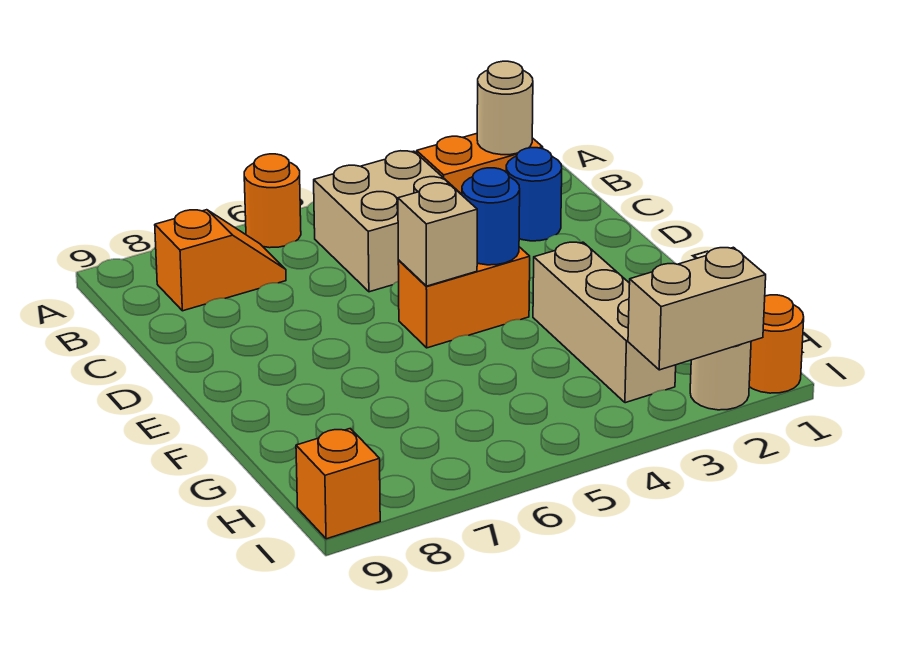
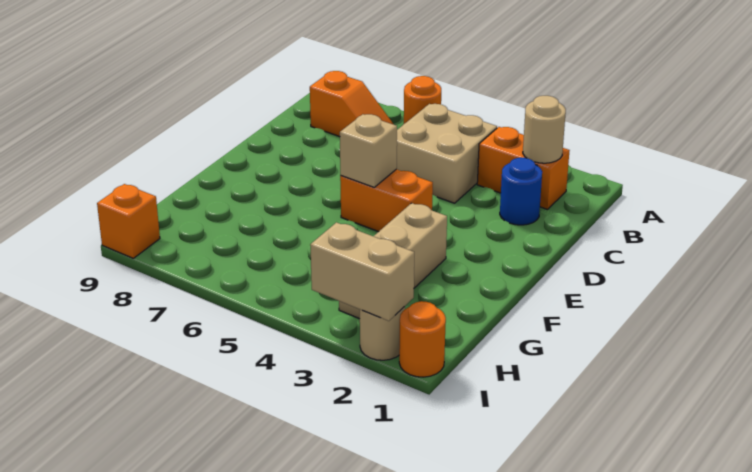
blue 1x1 round brick [462,168,520,265] -> none

